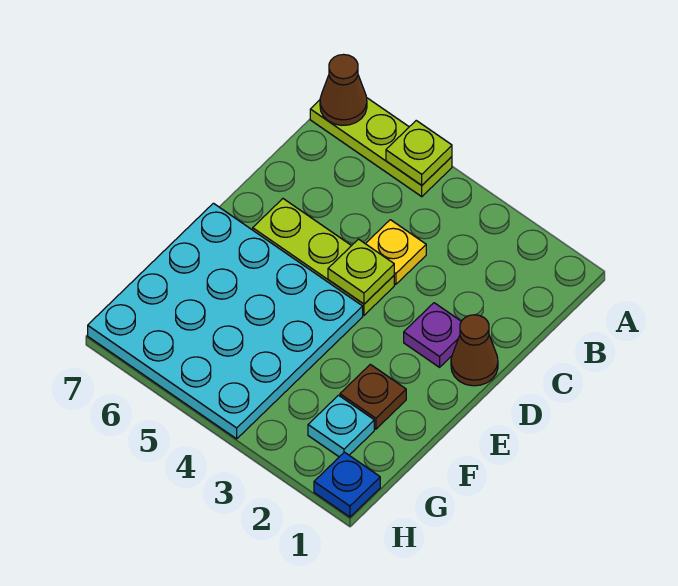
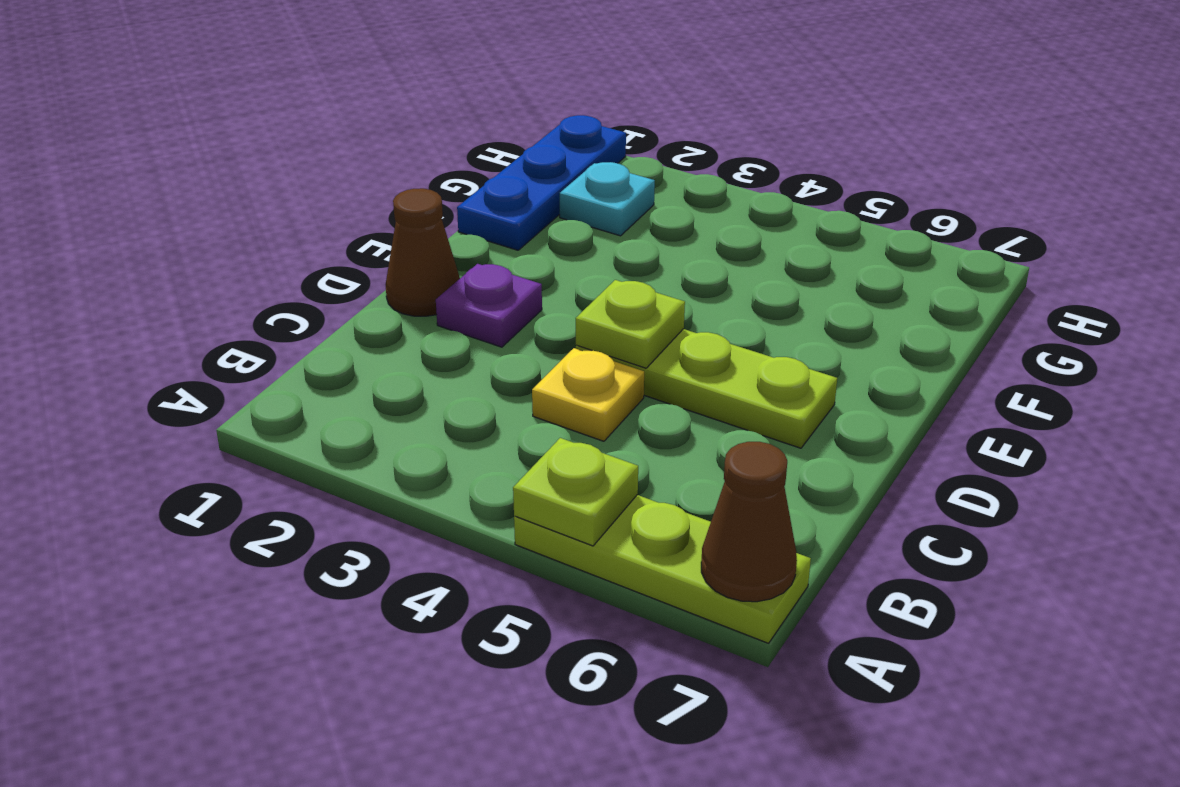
cyan 4x4 plate [88,203,363,439] -> none
brown 1x1 plate [340,364,406,429] -> none
blue 1x1 plate [314,452,380,517] -> blue 1x3 plate [457,115,626,250]

